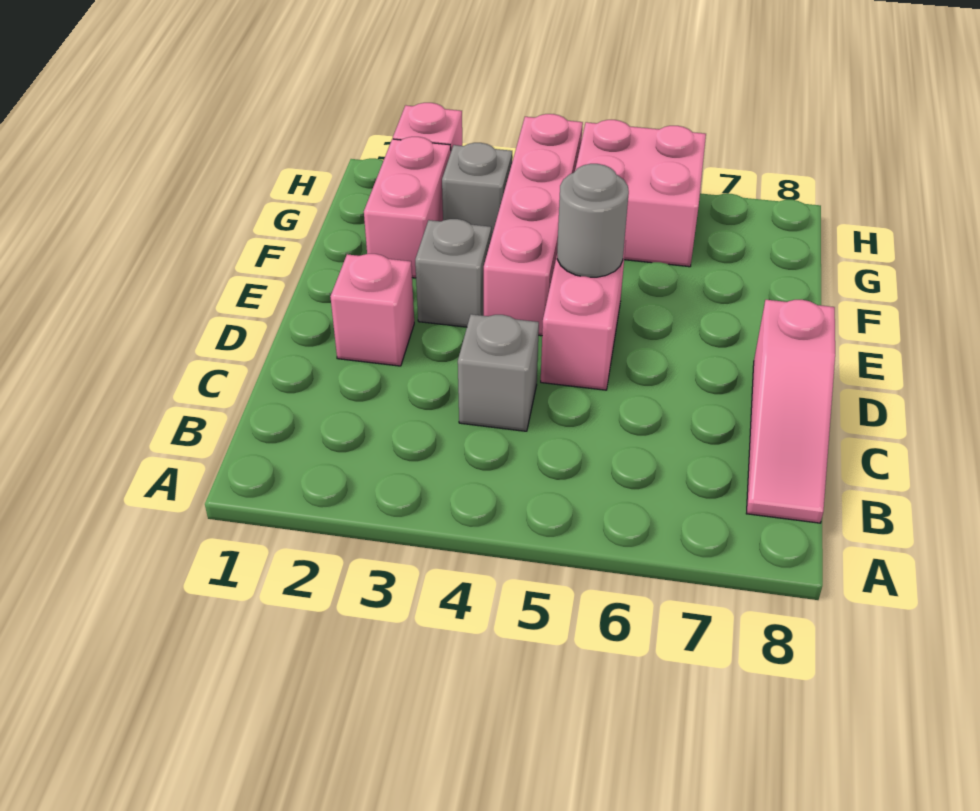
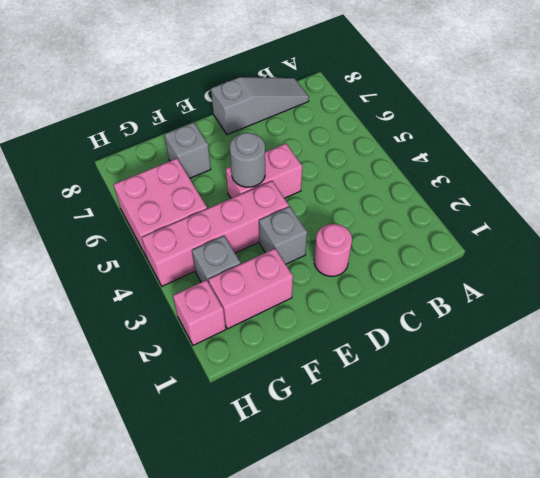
pink 1x3 slope [746,300,835,523] -> grey 1x3 slope [211,77,309,135]
grey 1x1 brick [458,314,539,431] -> grey 1x1 brick moved to [165,122,211,178]
pink 1x1 brick [330,254,414,366] -> pink 1x1 round brick [314,224,352,276]

